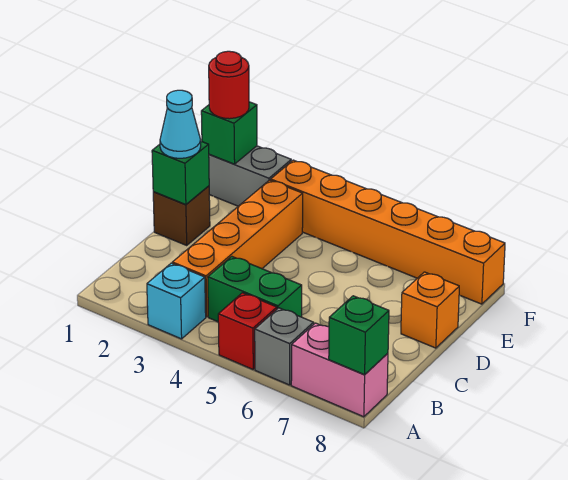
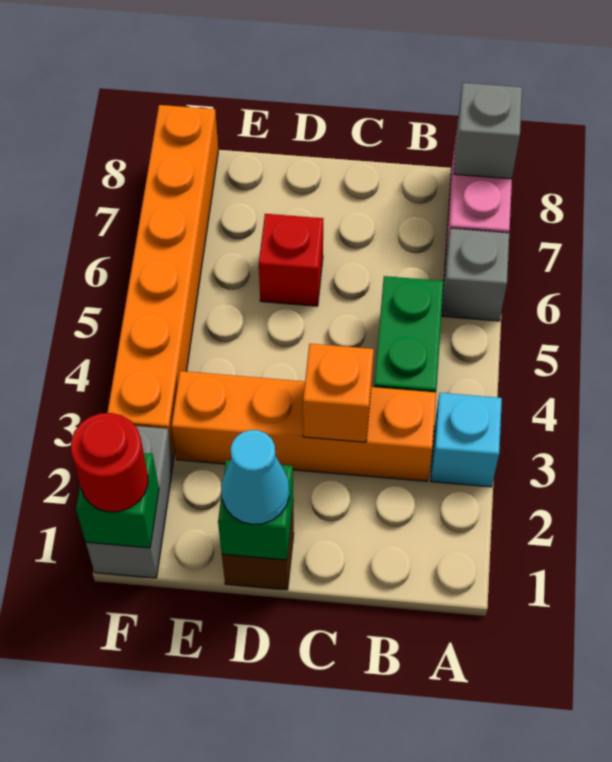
red 1x1 brick [218,293,277,369] -> red 1x1 brick moved to [259,214,323,306]
green 1x1 brick [329,296,389,375] -> grey 1x1 brick [454,83,522,179]
orange 1x1 brick [401,272,459,348] -> orange 1x1 brick moved to [303,344,374,442]

